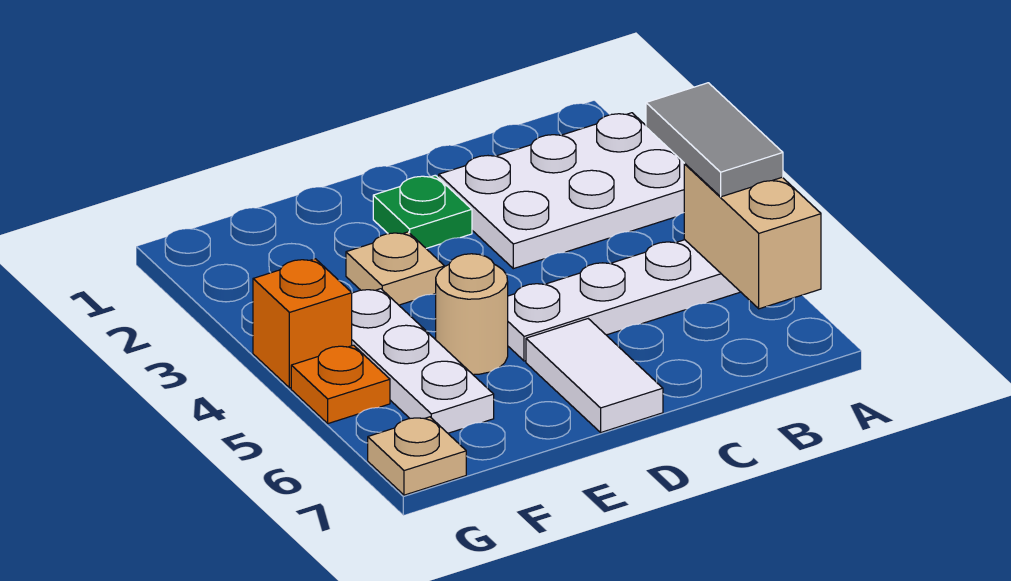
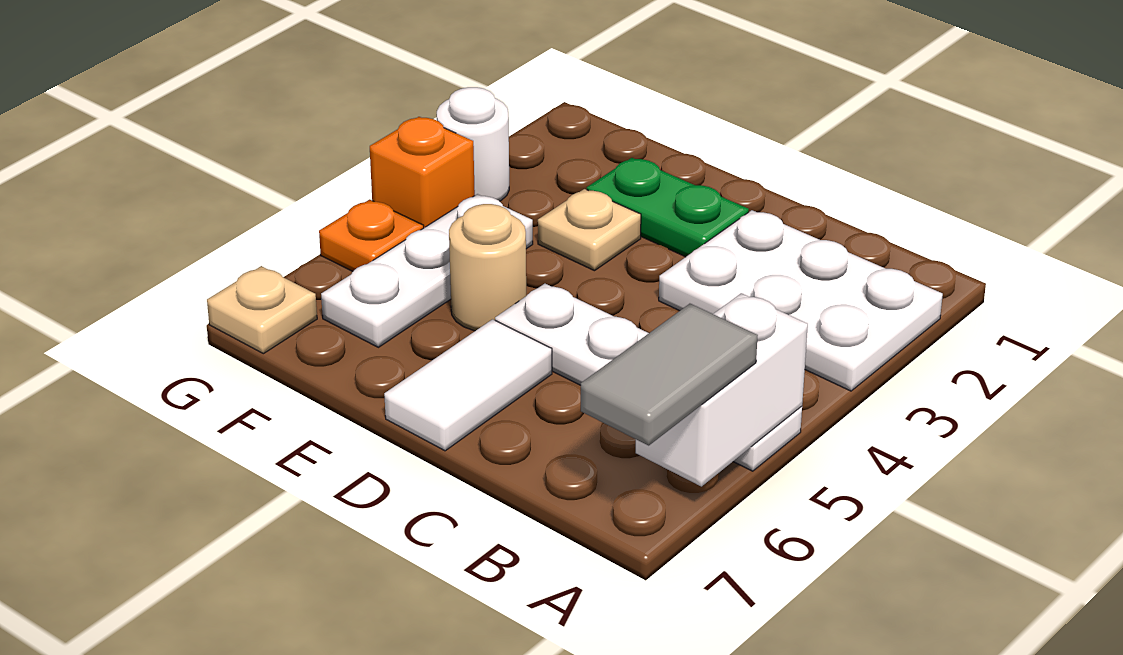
grey 1x2 tile [646,83,783,197] -> grey 1x2 tile moved to [581,304,758,445]
tan 1x2 brick [684,164,821,309] -> white 1x2 brick [636,293,808,487]
green 1x1 plate [373,175,472,248] -> green 1x2 plate [587,158,749,257]
none -> white 1x1 round brick [437,87,509,201]

